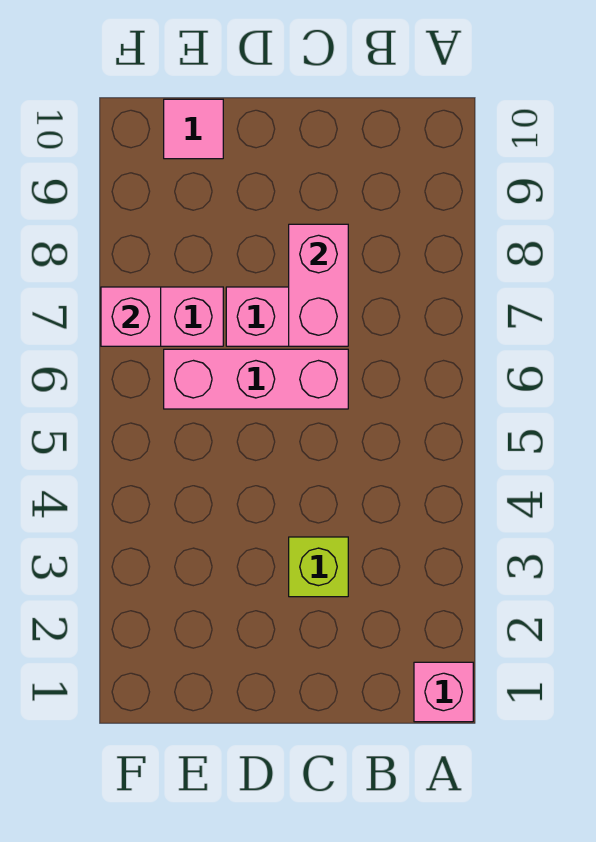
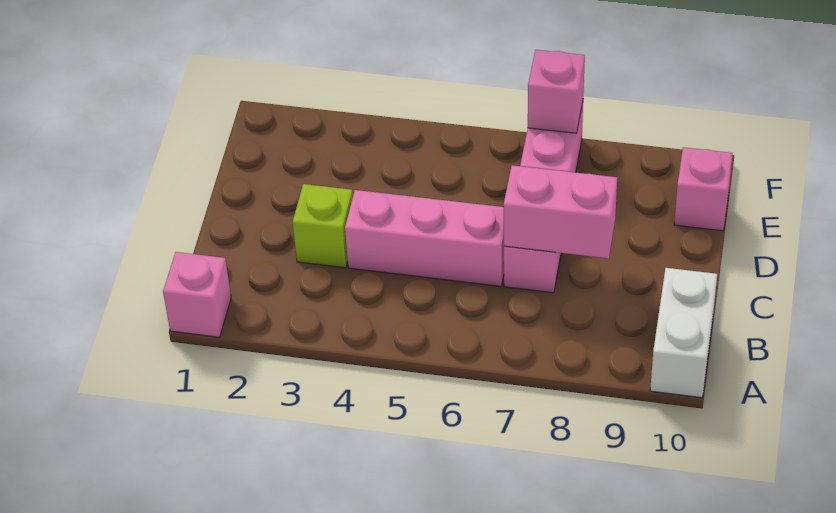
none -> white 1x2 brick [650,268,717,398]
pink 1x3 brick [164,349,348,409] -> pink 1x3 brick turned to [345,190,504,286]
pink 1x1 tile [164,99,223,159] -> pink 1x1 brick [674,147,733,231]

